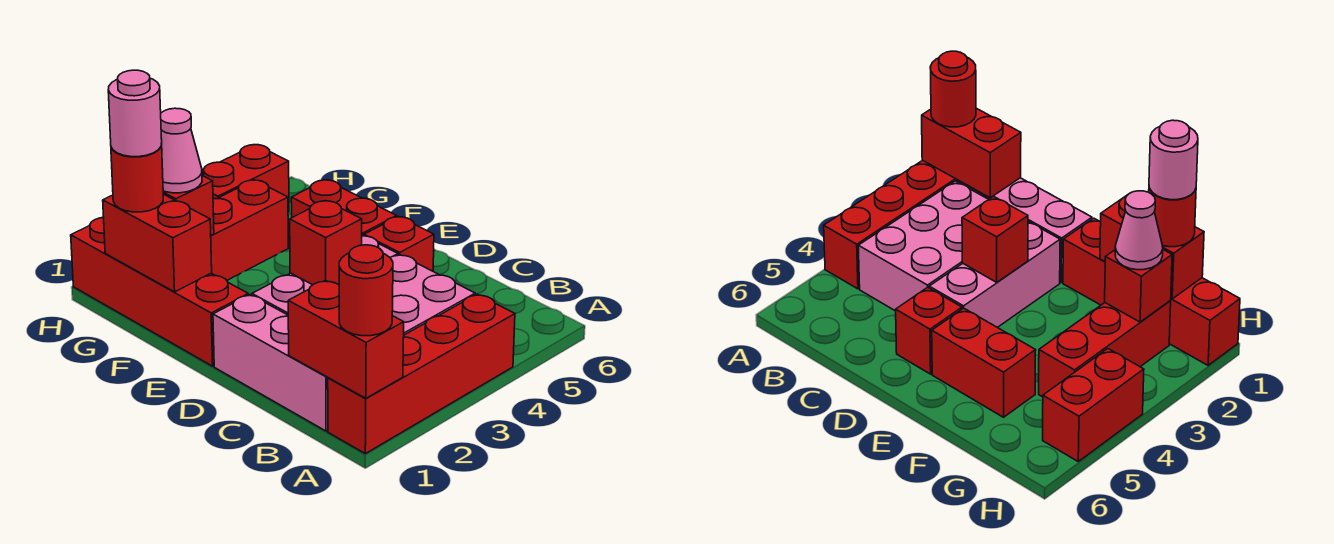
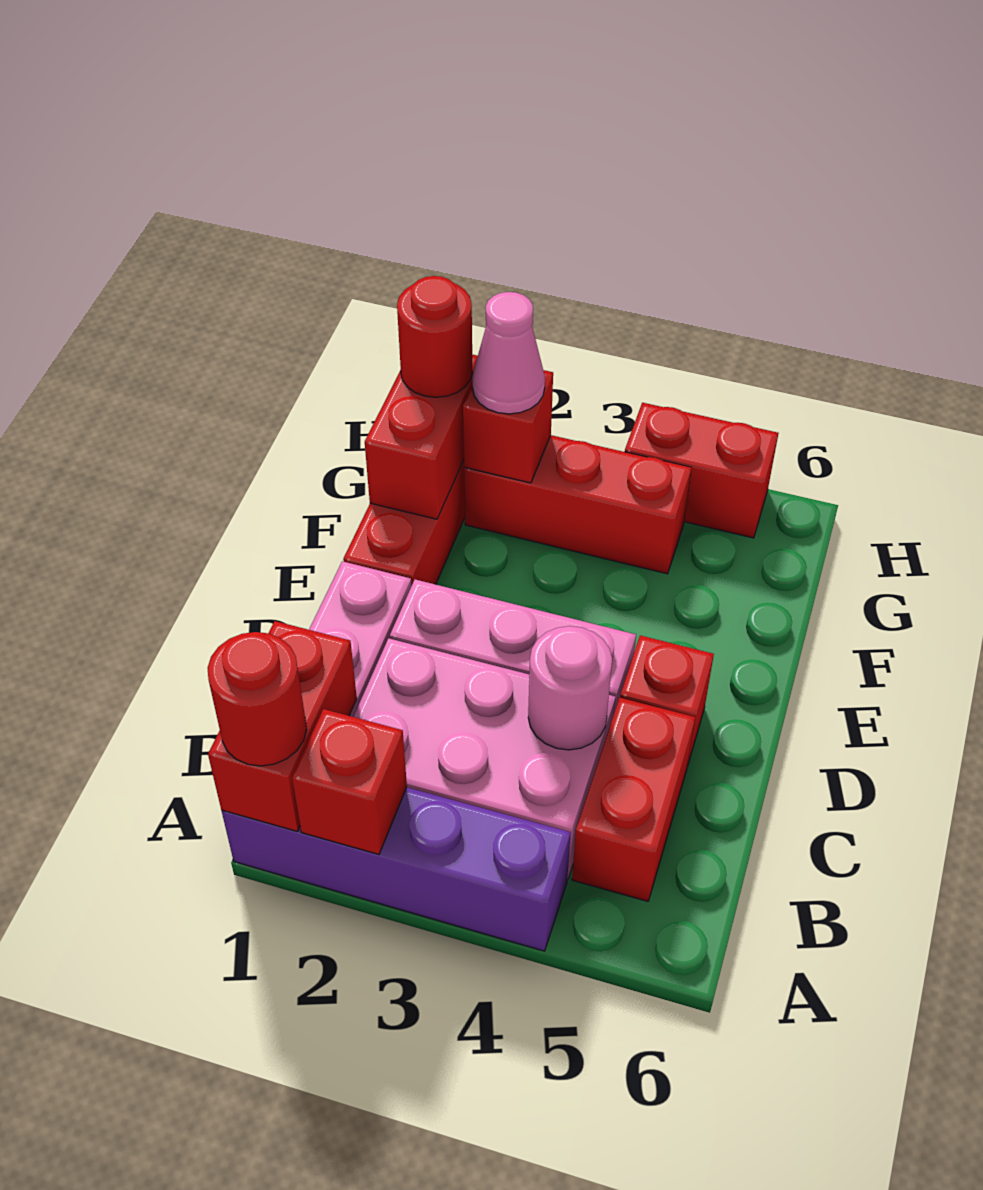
red 1x4 brick [328,294,515,454] -> purple 1x4 brick [222,788,571,951]
red 1x1 brick [290,201,362,285] -> red 1x1 brick moved to [292,709,407,854]
red 1x2 brick [291,180,397,236] -> red 1x2 brick moved to [572,698,695,901]
pink 1x1 round brick [108,70,162,157] -> pink 1x1 round brick moved to [528,626,612,750]

